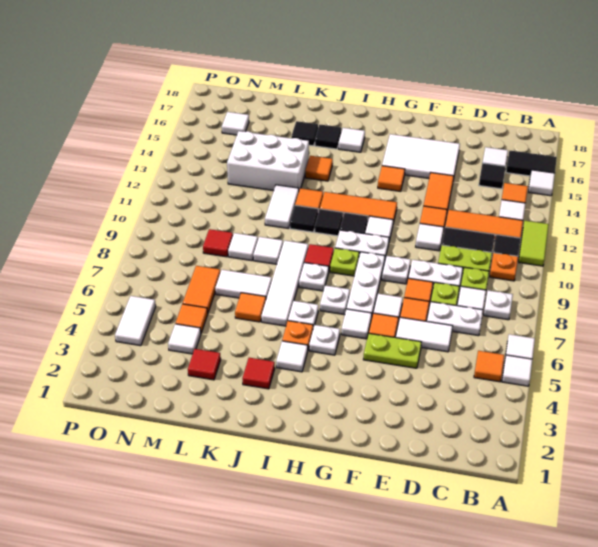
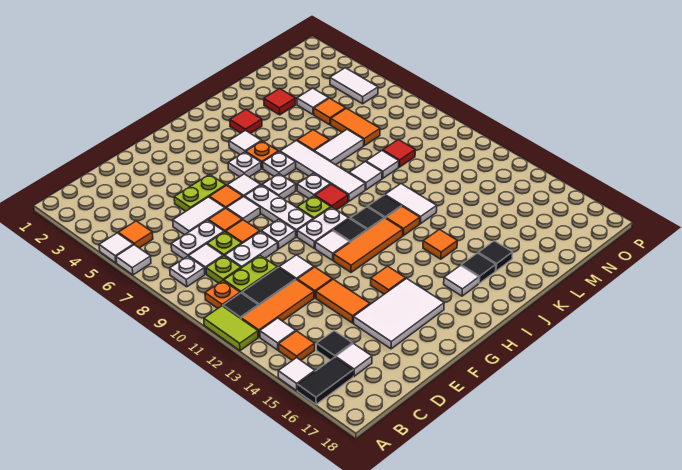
white 2x3 brick [227,131,309,191] -> none
white 1x1 tile [222,112,249,135] -> none

